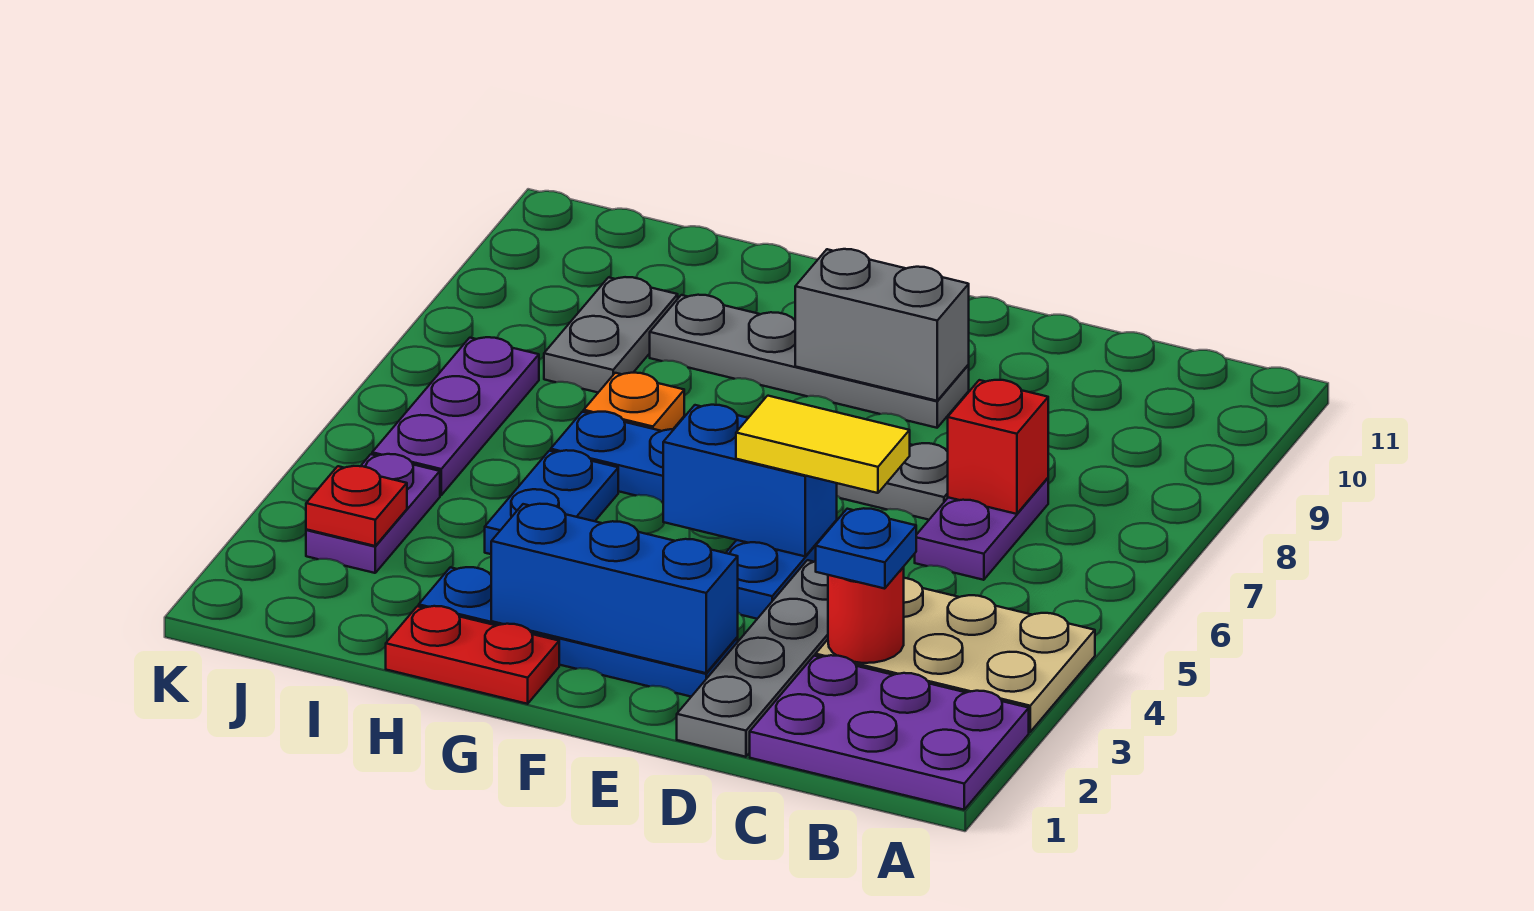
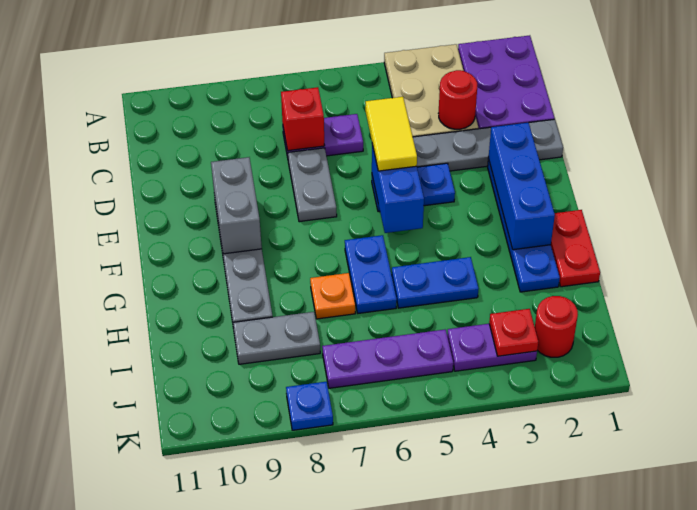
blue 1x1 plate [816,508,916,589] -> blue 1x1 plate moved to [286,382,333,430]
none -> red 1x1 round brick [535,296,578,357]

